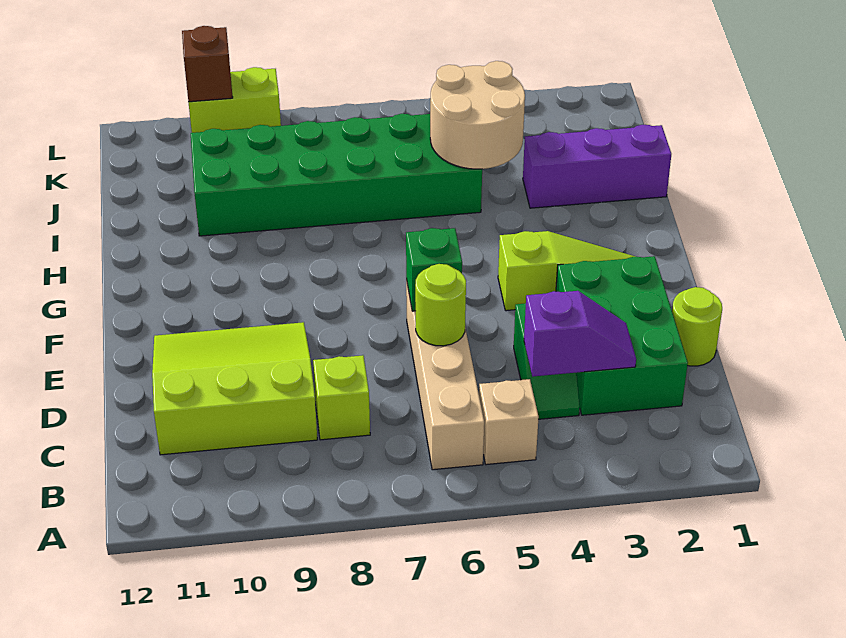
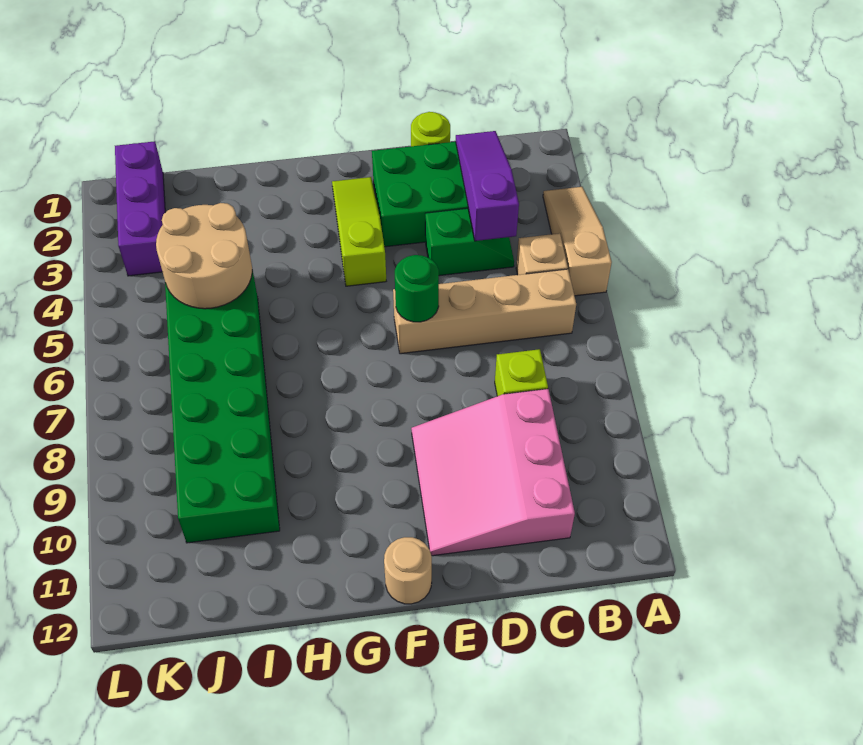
none -> tan 1x3 slope [543,187,612,296]
purple 1x2 slope [524,291,636,377] -> purple 1x3 slope [456,131,519,241]
lime 3x3 slope [152,322,317,455] -> pink 3x3 slope [411,389,575,556]
lime 1x1 round brick [415,264,466,346] -> none
green 1x1 brick [406,228,462,311] -> green 1x1 round brick [395,255,439,322]
none -> tan 1x1 round brick [384,537,432,604]
purple 1x3 brick [523,125,671,208] -> purple 1x3 brick moved to [115,141,165,276]
lime 1x2 brick [189,67,281,133] -> none
brown 1x1 brick [182,26,233,102] -> none

